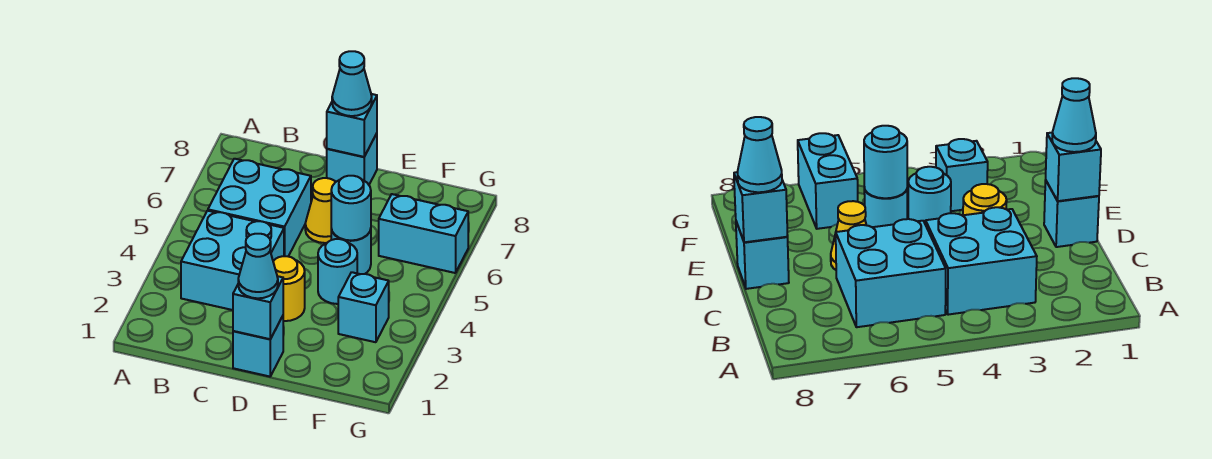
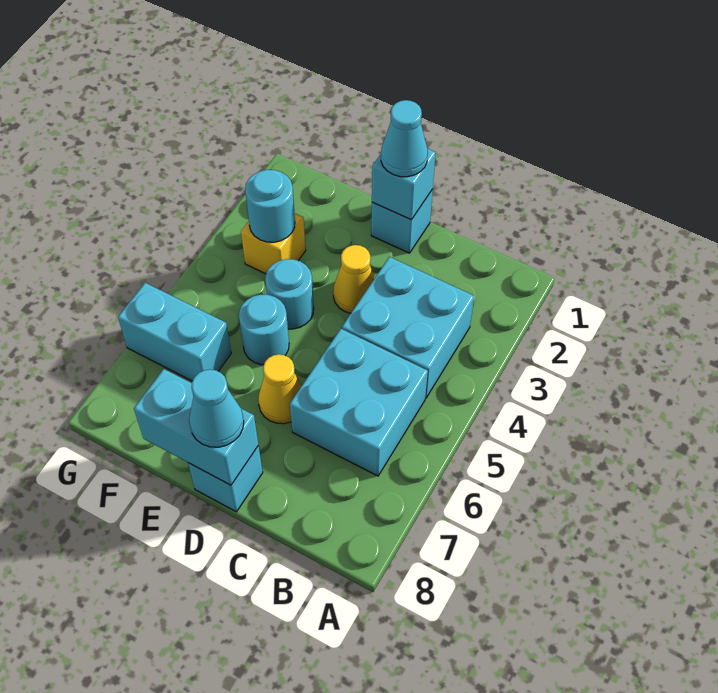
yellow 1x1 round brick [273,256,305,321] -> yellow 1x1 cone [333,245,375,313]
cyan 1x1 brick [327,94,377,157] -> cyan 1x2 brick [134,369,258,485]
cyan 1x1 round brick [331,176,371,240] -> cyan 1x1 round brick moved to [245,170,295,242]
cyan 1x1 brick [338,272,389,342] -> yellow 1x1 brick [241,213,306,274]

